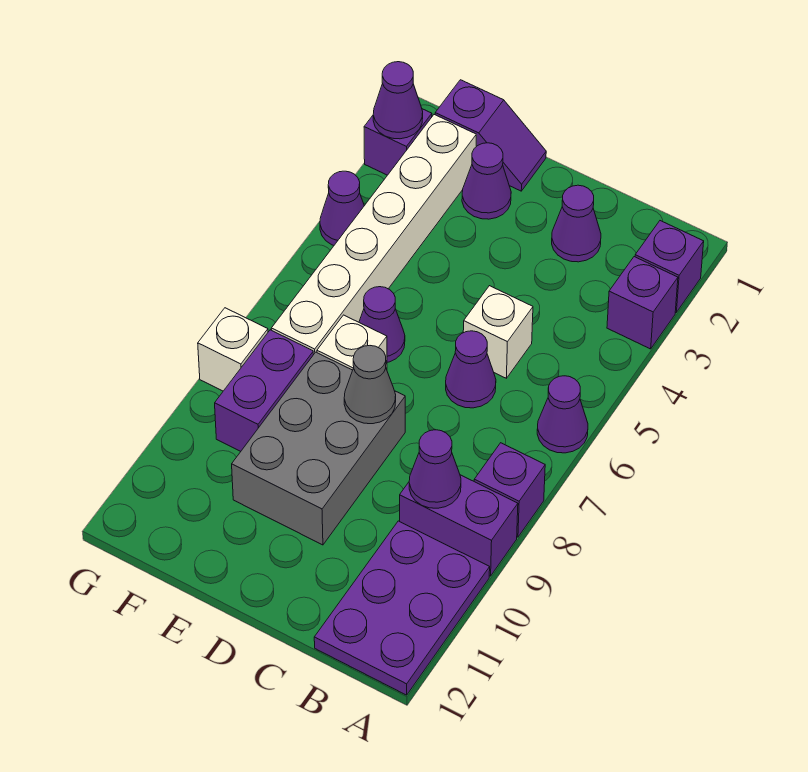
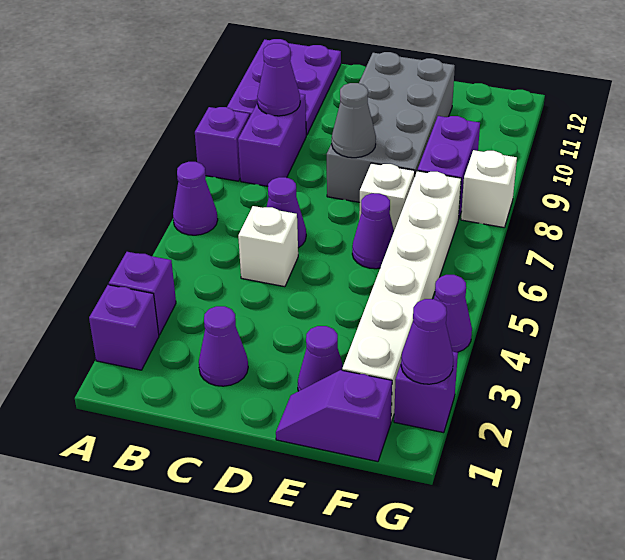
purple 1x2 brick [400,475,518,576] -> purple 1x2 brick turned to [238,94,306,186]
grey 2x3 brick [232,352,405,545] -> grey 2x4 brick [327,52,455,202]

